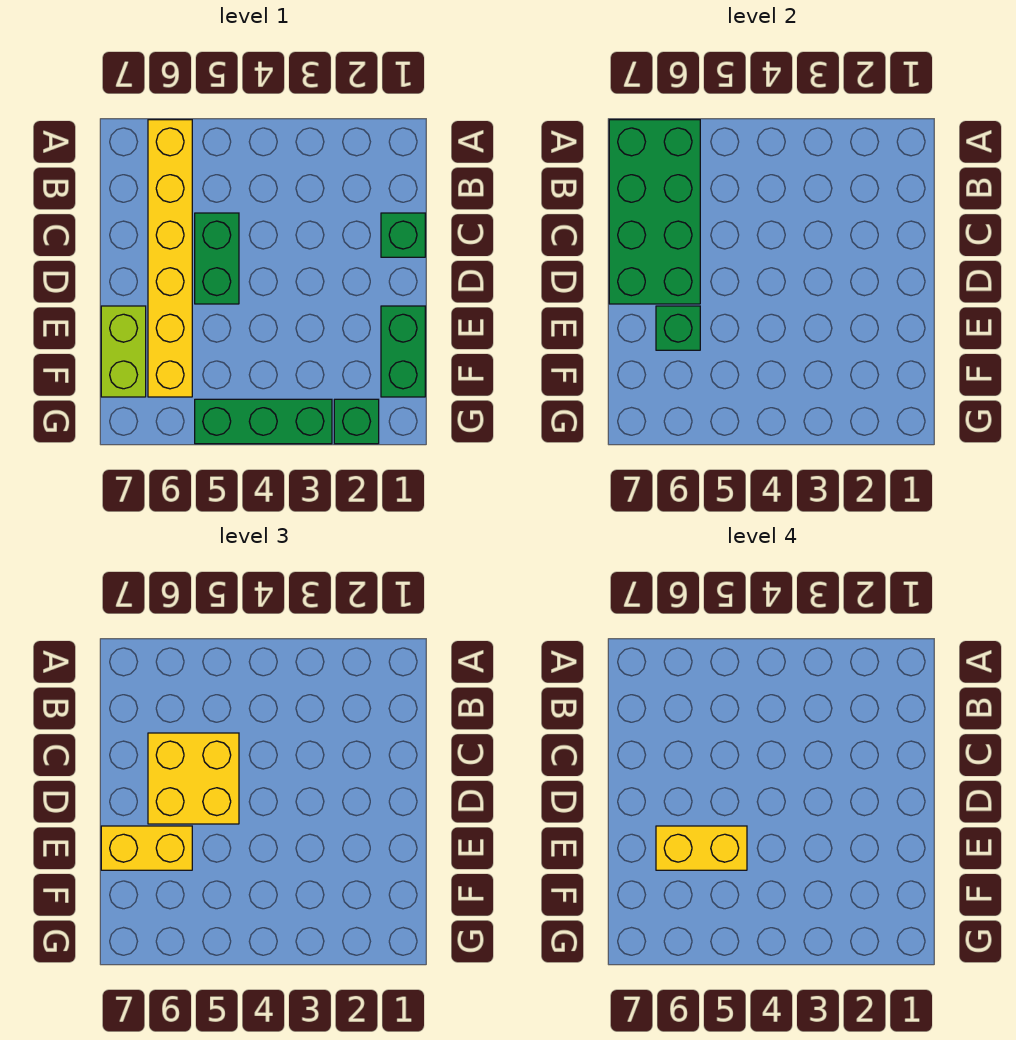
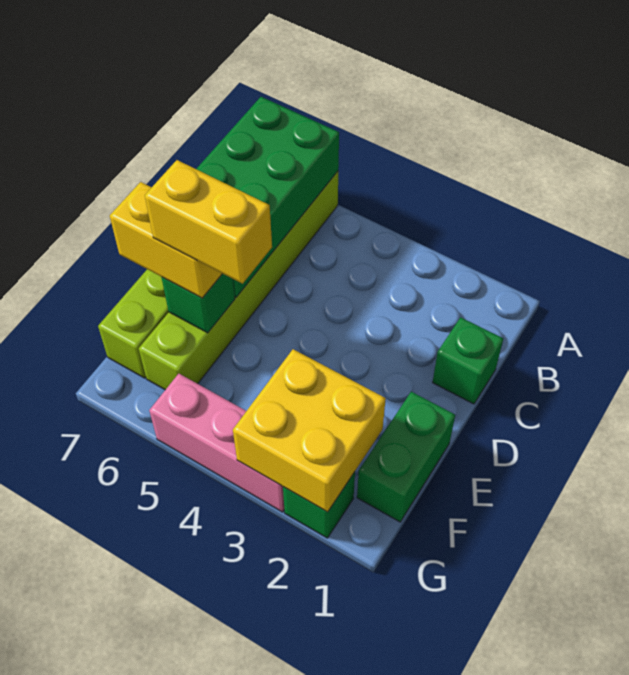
yellow 1x6 brick [148,120,192,397] -> lime 1x6 brick [139,171,338,390]
green 1x2 brick [195,213,239,304] -> none
yellow 2x2 brick [148,733,239,824] -> yellow 2x2 brick moved to [233,349,386,512]
green 1x3 brick [195,399,332,444] -> pink 1x3 brick [149,374,284,512]

